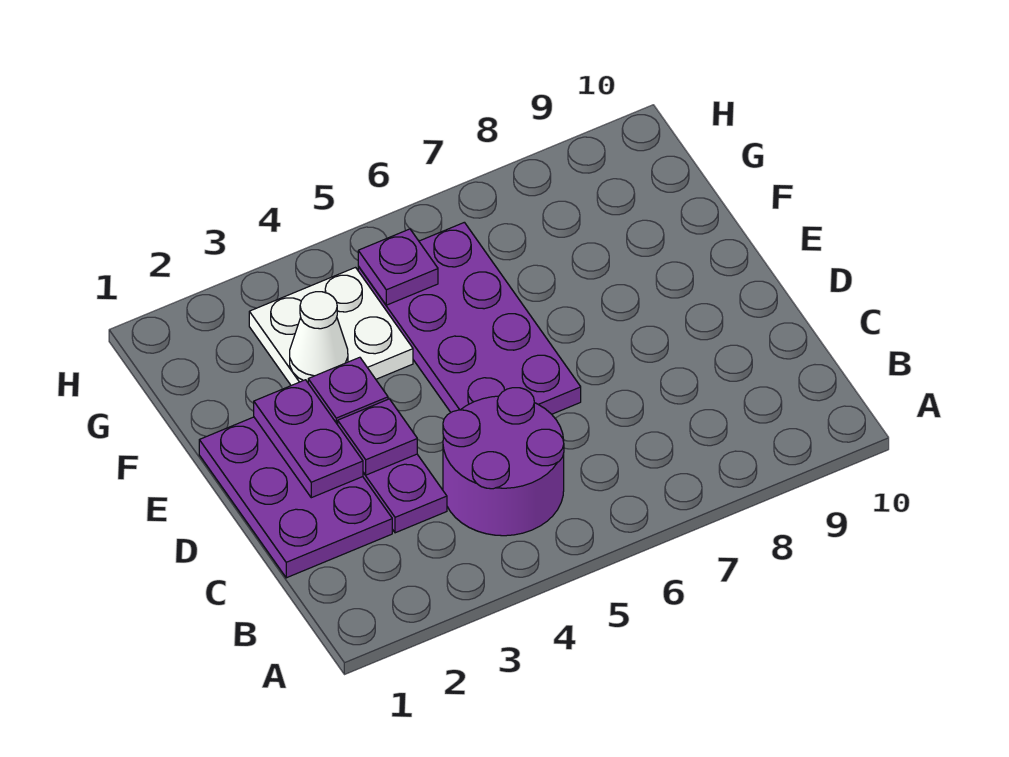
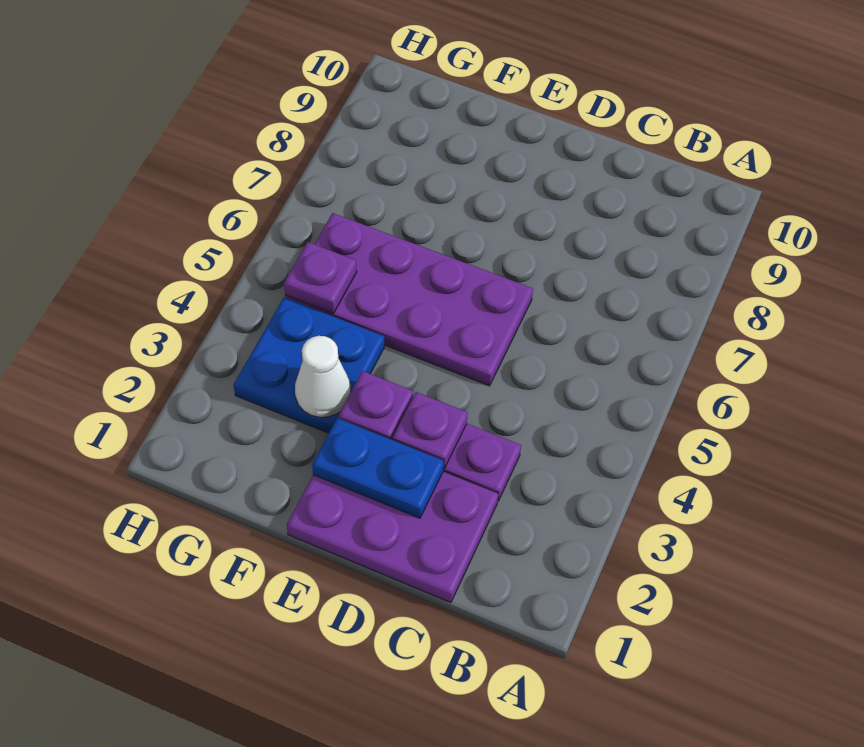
purple 2x2 round brick [443,388,564,536] -> none
purple 1x2 plate [254,380,363,498] -> blue 1x2 plate [312,418,444,518]
white 2x2 plate [249,268,413,386] -> blue 2x2 plate [234,297,384,433]

